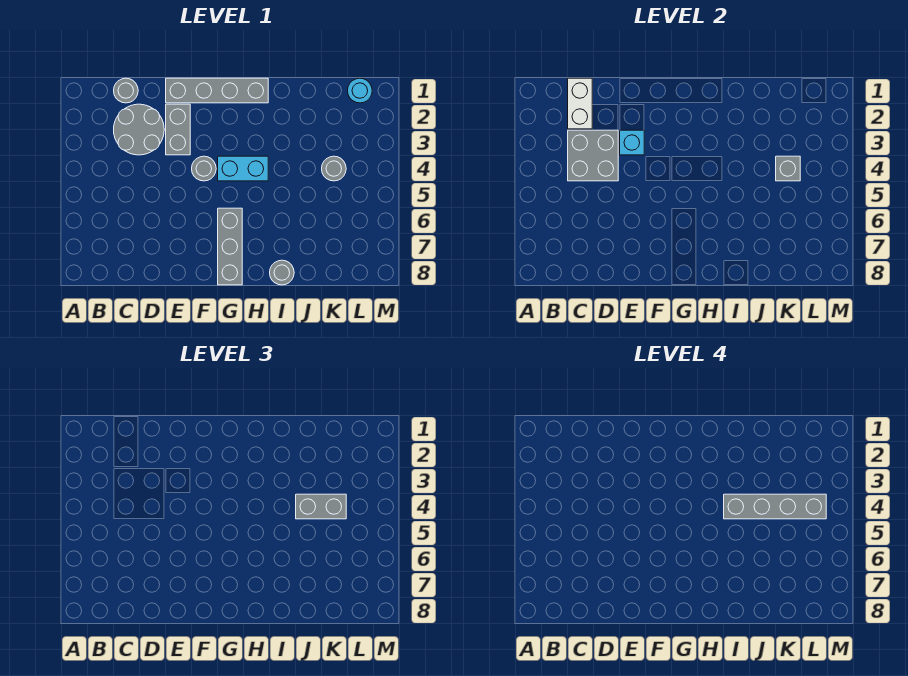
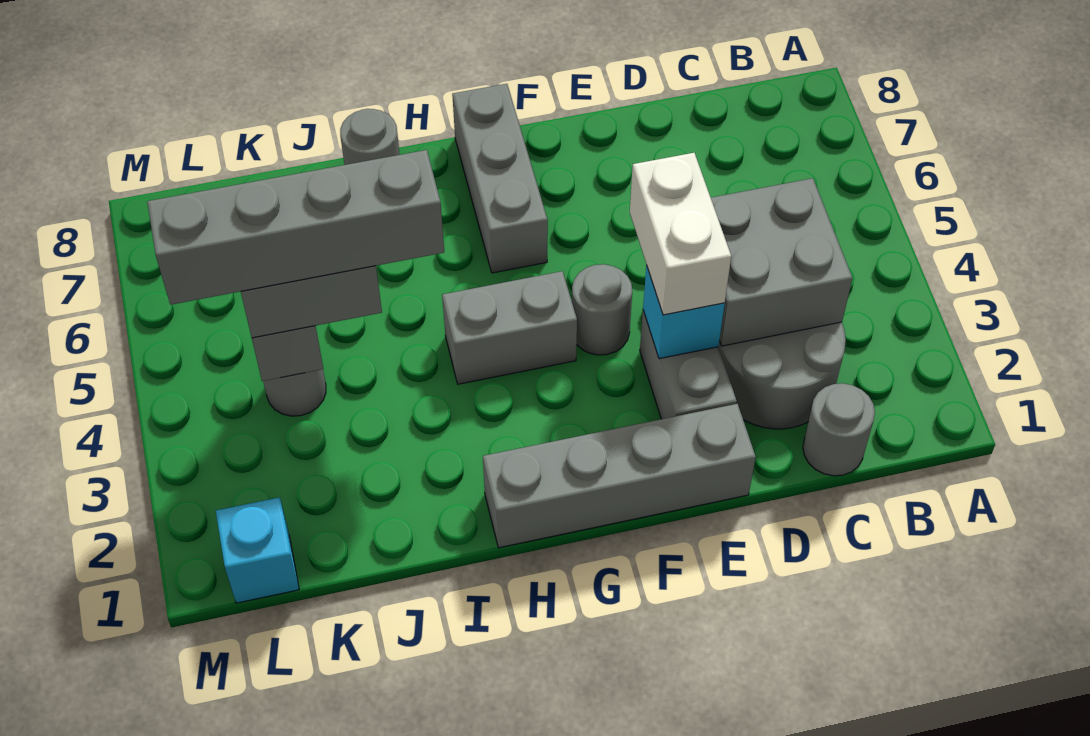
white 1x2 brick [568,78,592,129] -> white 1x2 brick moved to [630,153,731,315]
cyan 1x2 brick [218,156,268,181] -> grey 1x2 brick [442,271,577,384]
cyan 1x1 round brick [348,78,372,103] -> cyan 1x1 brick [216,497,299,603]

